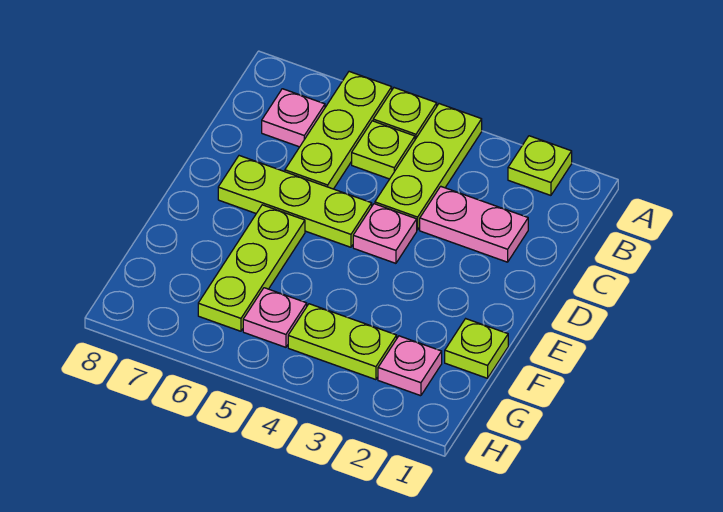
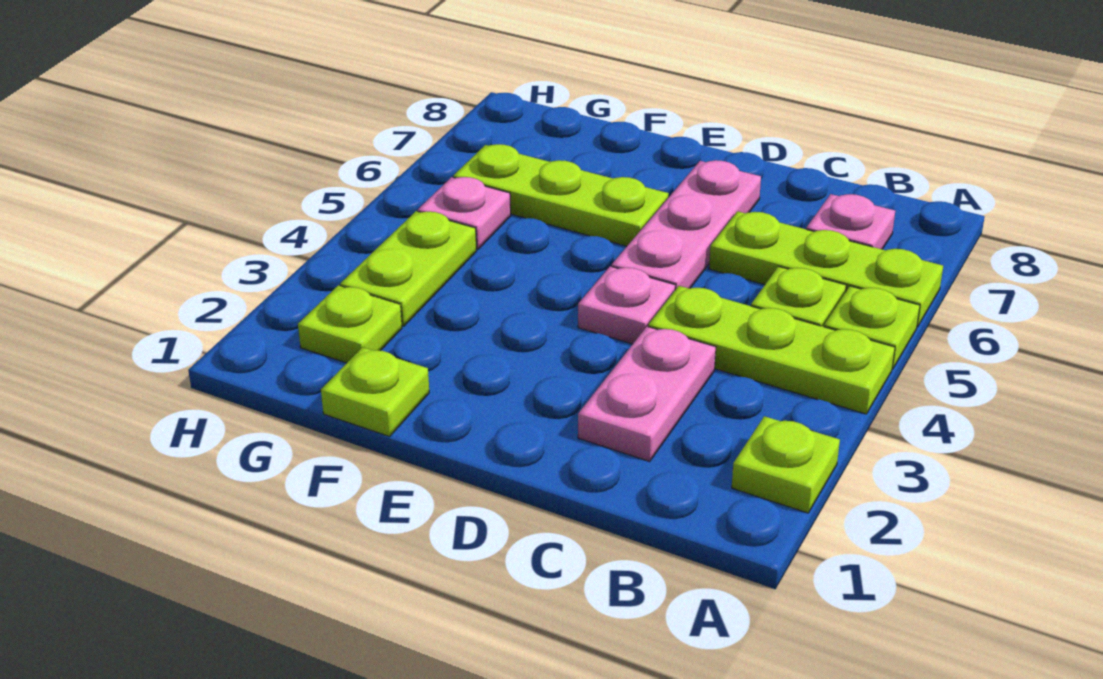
lime 1x3 plate [218,156,372,247] -> pink 1x3 plate [612,160,761,290]
pink 1x1 plate [378,336,442,396] -> lime 1x1 plate [298,285,402,363]

